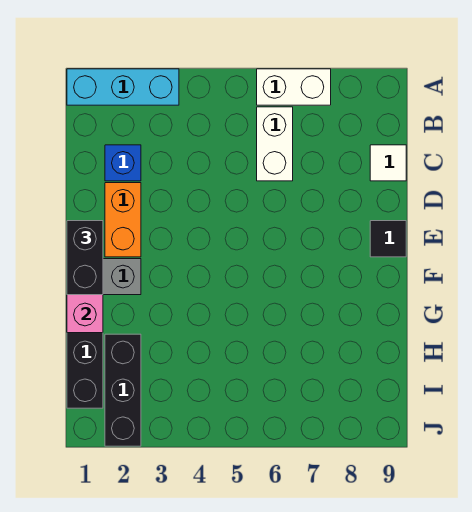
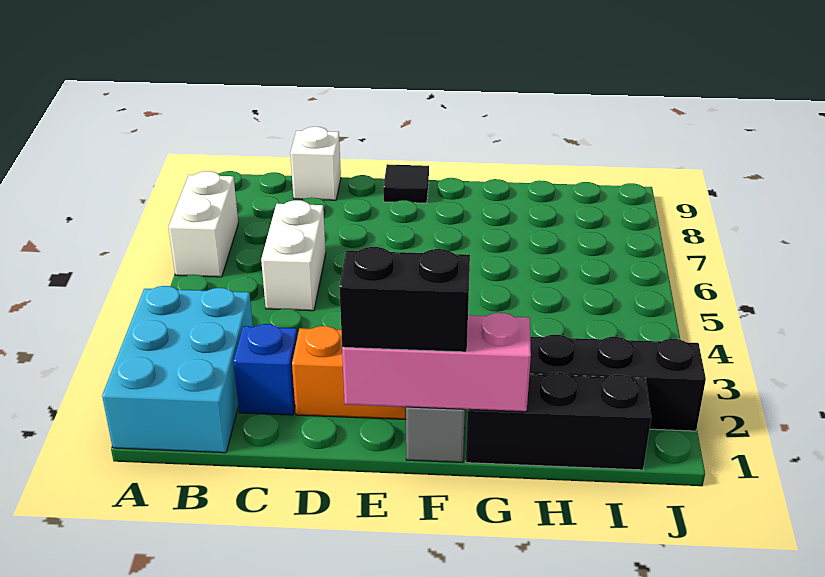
cyan 1x3 brick [67,69,179,105] -> cyan 2x3 brick [102,286,253,453]
white 1x2 brick [257,107,293,181] -> white 1x2 brick turned to [261,200,326,311]
white 1x1 tile [370,145,406,181] -> white 1x1 brick [290,127,341,200]

